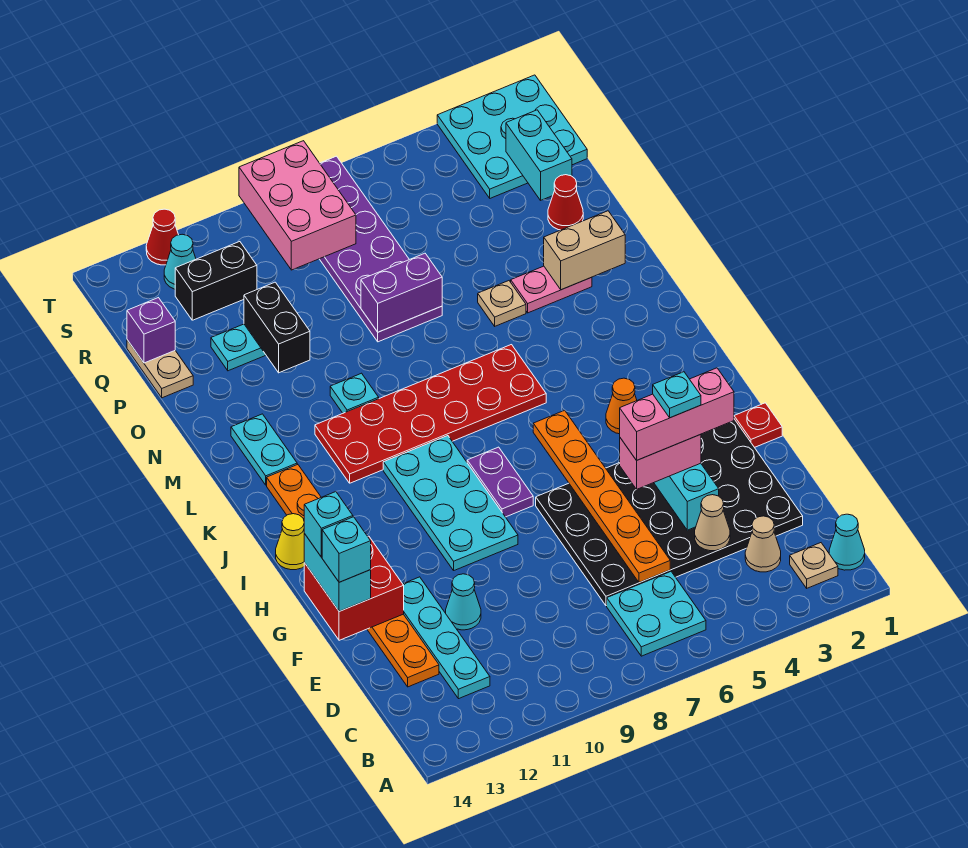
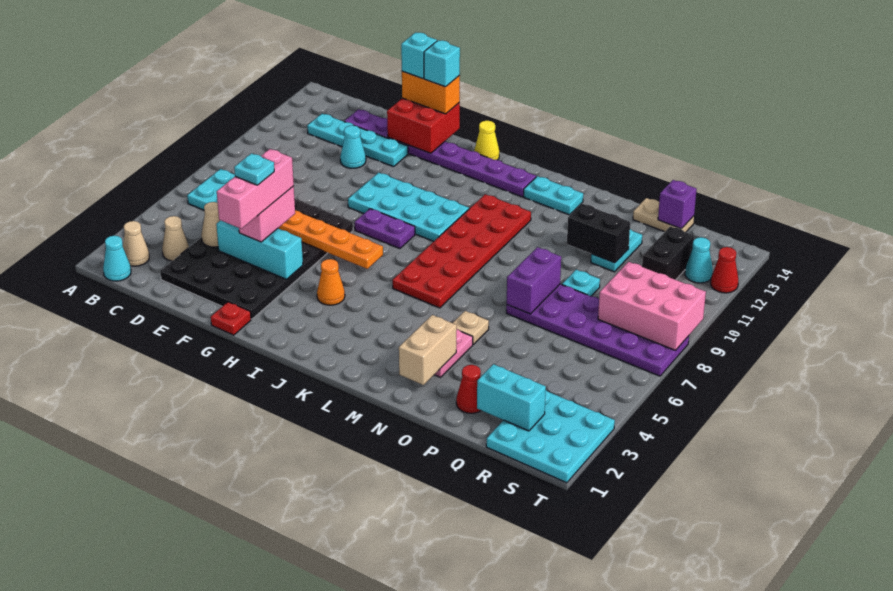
tan 1x1 plate [790,543,838,588] -> tan 1x1 cone [123,221,149,266]
orange 1x8 plate [267,464,439,687] -> purple 1x8 plate [344,109,536,197]
cyan 1x2 brick [304,534,371,611] -> orange 1x2 brick [402,71,460,114]
cyan 1x1 plate [330,373,379,413] -> cyan 1x1 plate moved to [562,270,600,296]

